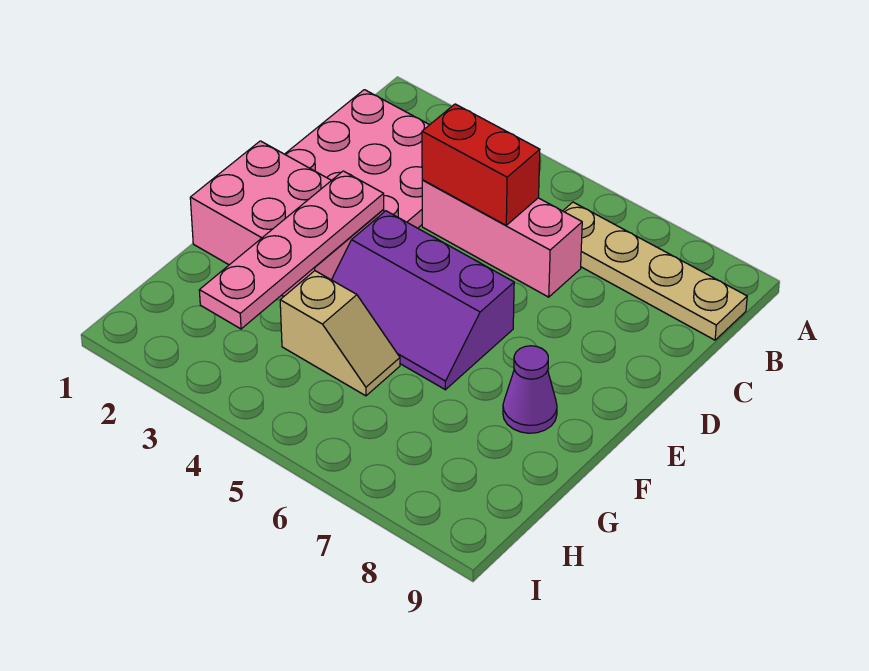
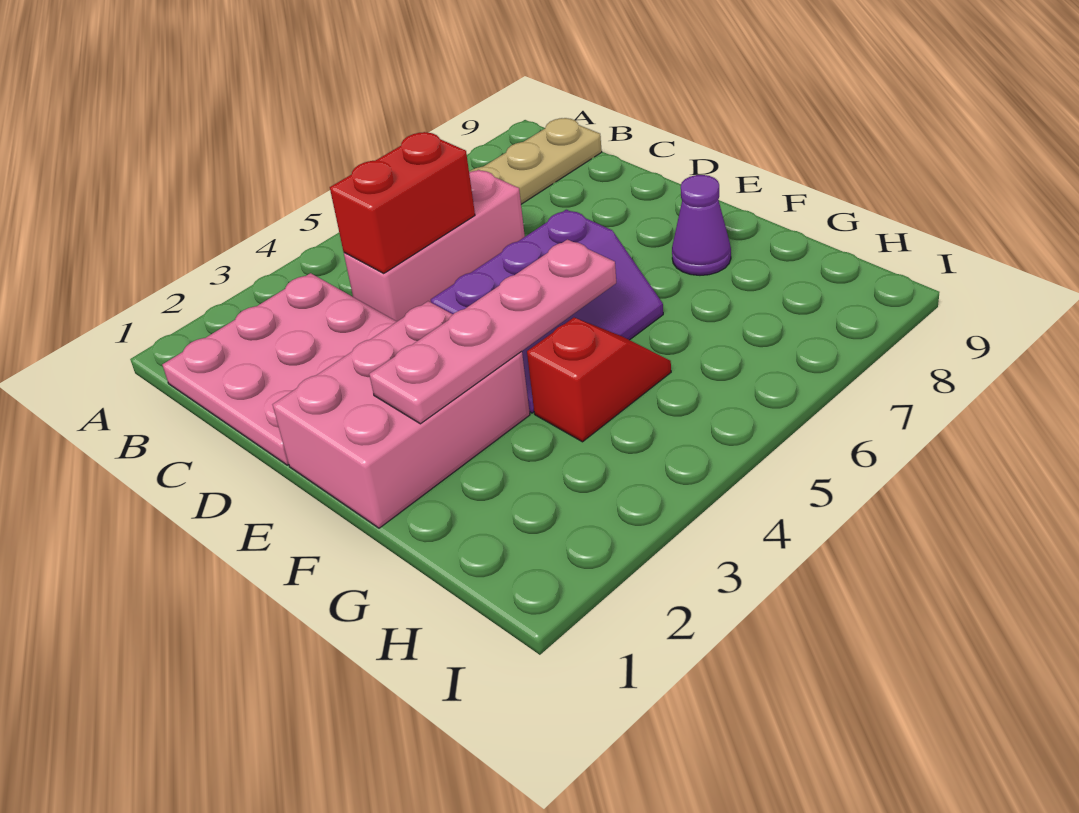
pink 1x4 plate [199,171,384,329] -> pink 1x4 plate turned to [369,239,616,424]
tan 1x2 slope [280,271,400,396] -> red 1x2 slope [527,318,671,442]

